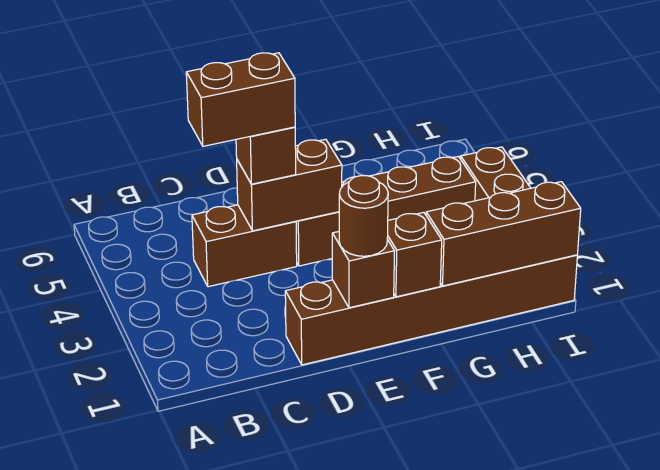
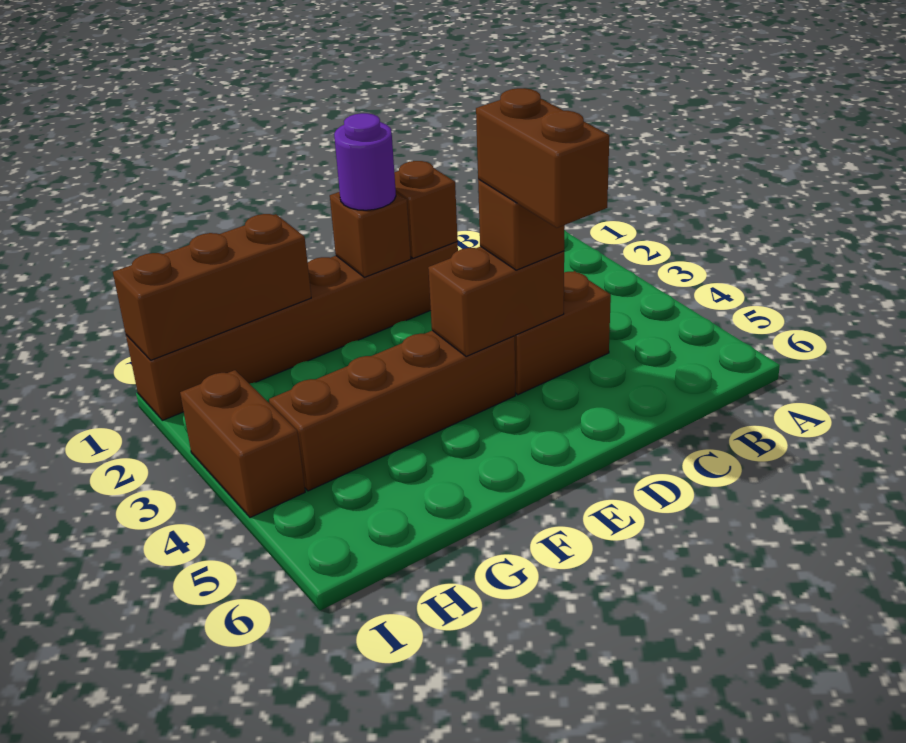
brown 1x2 brick [186,53,295,146] -> brown 1x2 brick turned to [476,88,609,228]
brown 1x1 round brick [339,176,388,256] -> purple 1x1 round brick [334,113,396,210]
brown 1x1 brick [387,212,442,297] -> brown 1x1 brick moved to [394,161,458,258]

